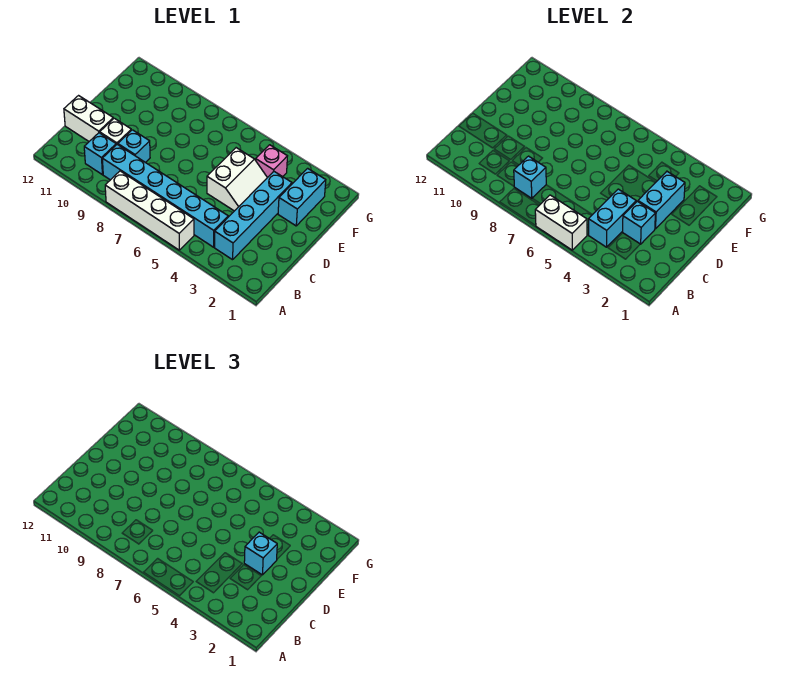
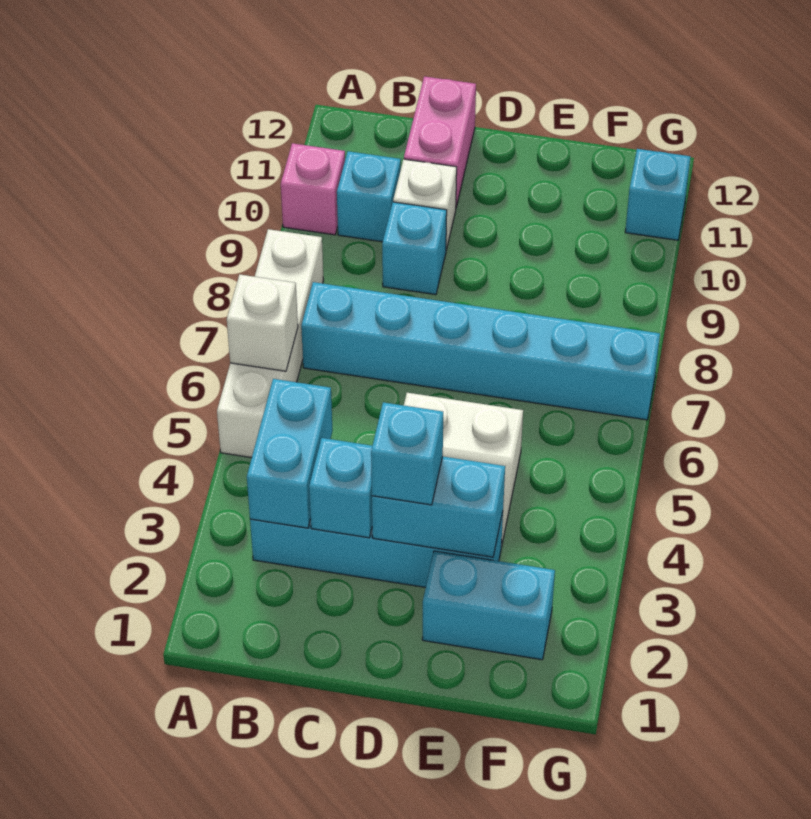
white 1x2 brick [535,195,587,250] -> white 1x1 brick [227,275,298,371]
cyan 1x6 brick [102,145,228,247] -> cyan 1x6 brick turned to [301,282,660,420]
cyan 1x2 brick [589,189,636,247] -> cyan 1x2 brick turned to [247,379,333,528]
cyan 1x1 brick [514,156,546,198] -> cyan 1x1 brick moved to [625,149,690,240]
white 1x2 brick [64,96,113,141] -> pink 1x2 brick [404,76,476,207]
pink 1x1 brick [256,145,287,178] -> pink 1x1 brick moved to [281,143,345,235]

